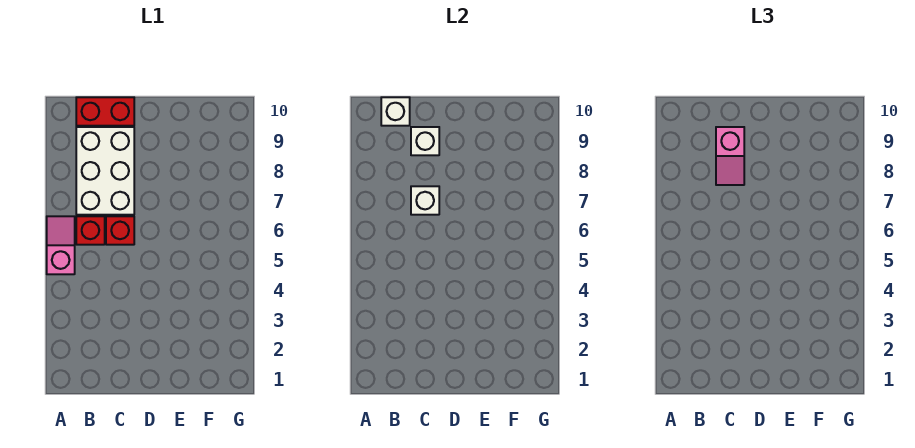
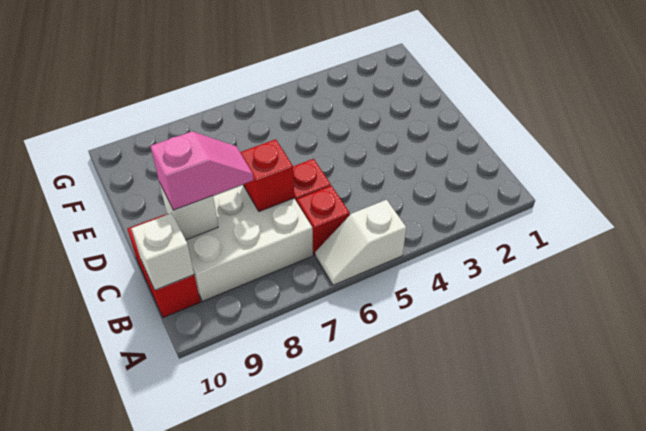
pink 1x2 slope [47,216,75,274] -> white 1x2 slope [315,200,406,285]
white 1x1 brick [411,186,439,215] -> red 1x1 brick [240,139,294,211]

